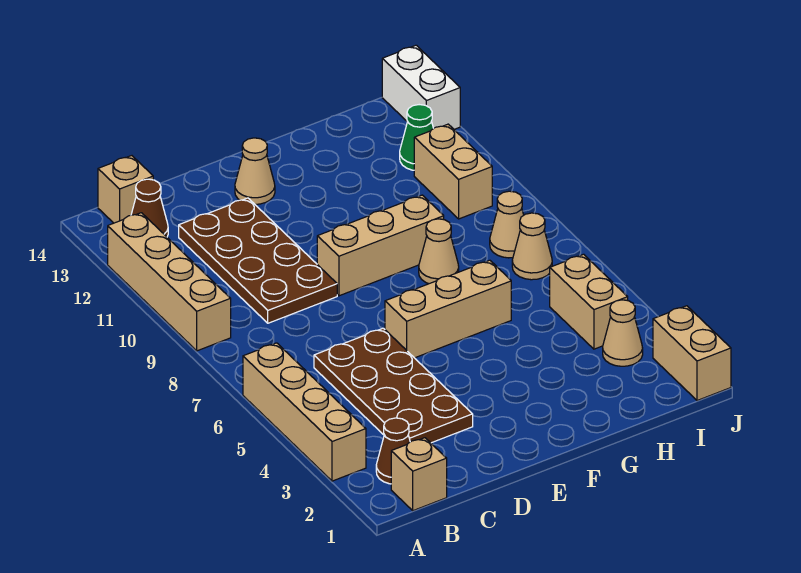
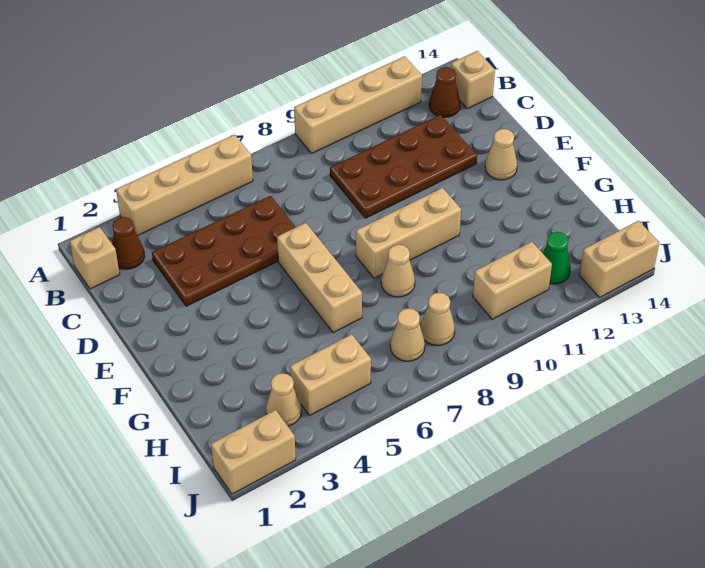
tan 1x3 brick [317,195,444,296] -> tan 1x3 brick turned to [356,188,461,278]
white 1x2 brick [382,45,460,129] -> tan 1x2 brick [579,221,659,297]

